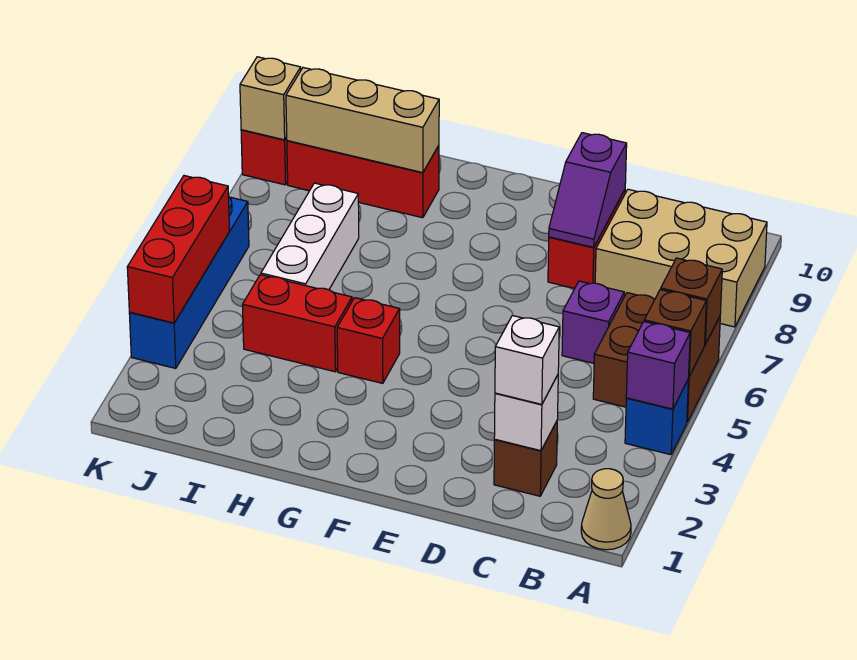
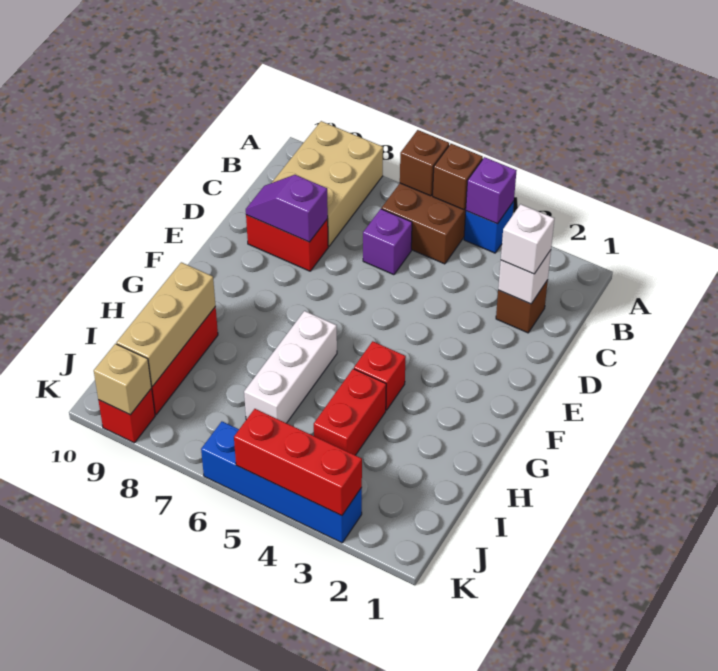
tan 1x1 cone [581,469,631,550] -> none
purple 1x2 slope [549,133,627,247] -> purple 1x2 slope turned to [246,175,328,242]
white 1x3 brick [261,183,359,290] -> white 1x3 brick turned to [244,311,337,423]

